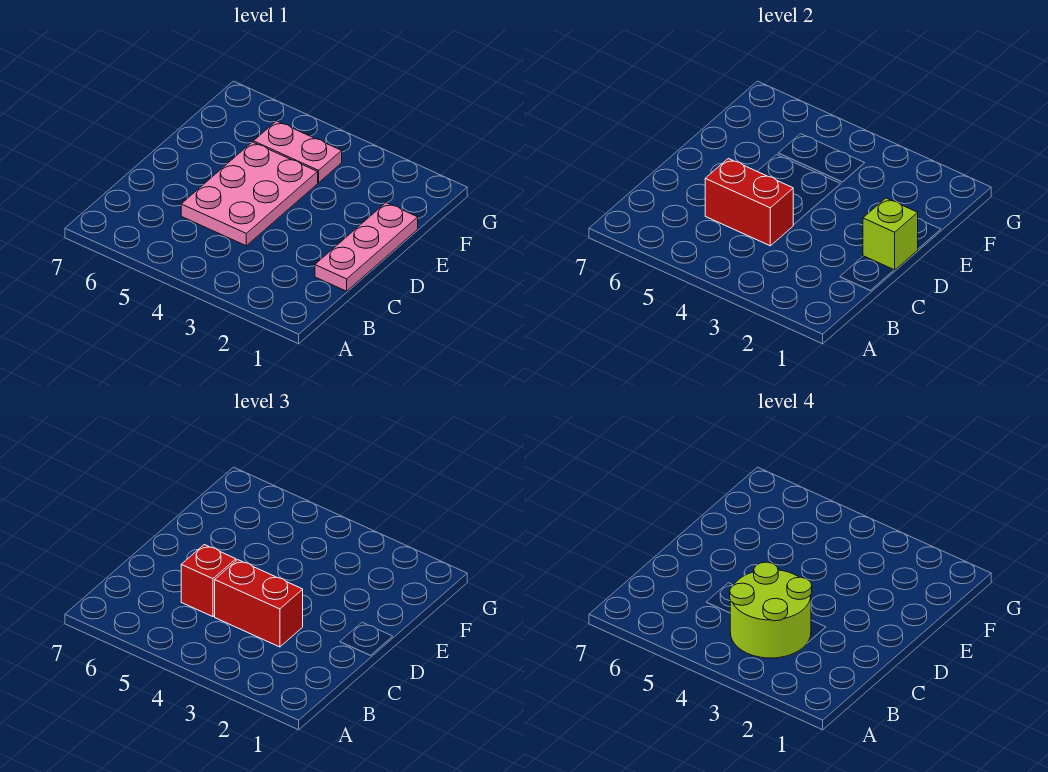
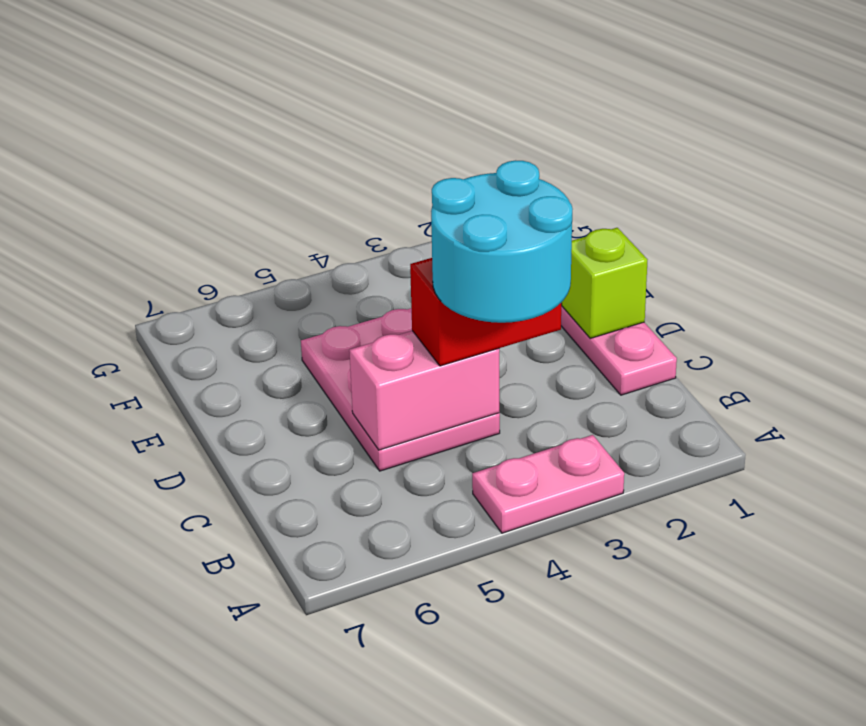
lime 2x2 round brick [730,562,812,658] -> cyan 2x2 round brick [431,160,572,323]
red 1x2 brick [705,159,793,246] -> pink 1x2 brick [349,331,500,450]
red 1x1 brick [181,545,236,617] -> none
pink 1x2 plate [253,121,342,183] -> pink 1x2 plate moved to [472,435,624,533]

